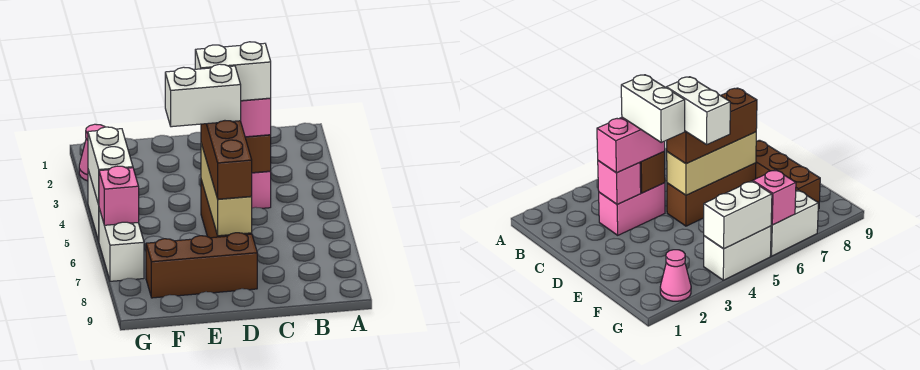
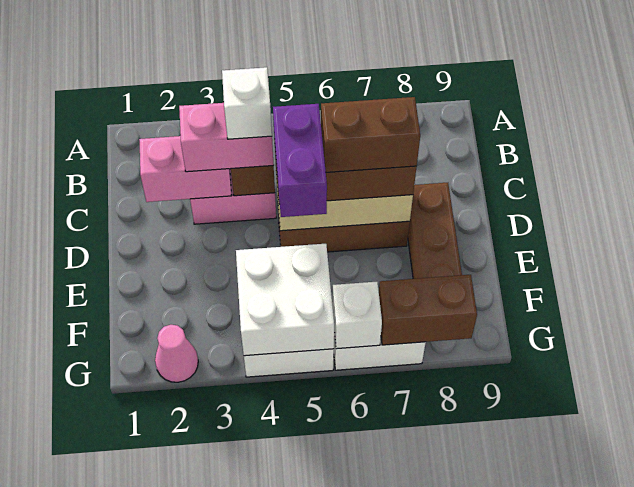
pink 1x1 brick [598,161,641,204] -> pink 1x2 brick [139,136,231,202]
white 1x2 brick [195,42,271,101] -> white 1x1 brick [222,67,272,139]
white 1x2 brick [165,64,241,127] -> purple 1x2 brick [273,104,327,217]
none -> brown 1x2 brick [321,97,420,172]
white 1x2 brick [88,127,133,205] -> white 2x2 brick [236,244,334,356]
pink 1x1 brick [99,166,139,225] -> white 1x1 brick [332,282,382,349]
none -> brown 1x2 brick [379,275,477,345]

